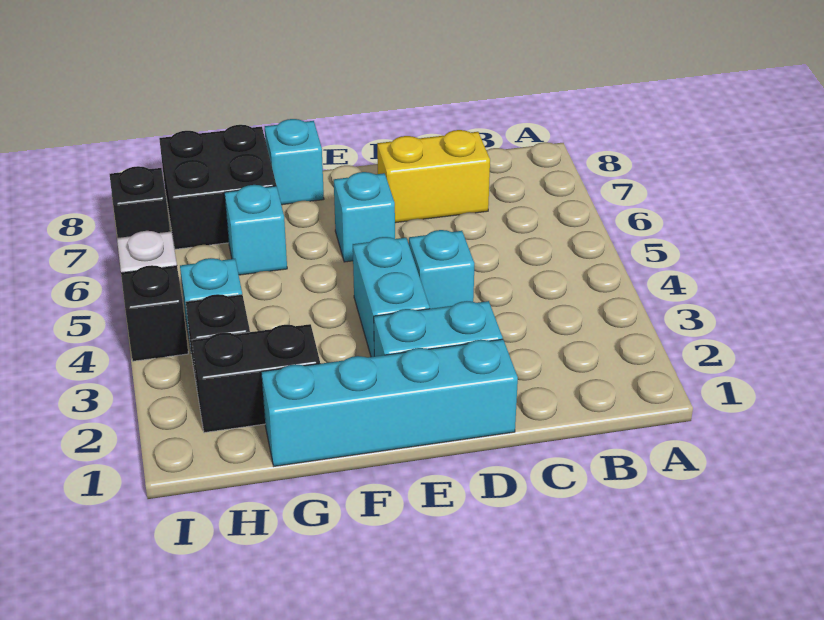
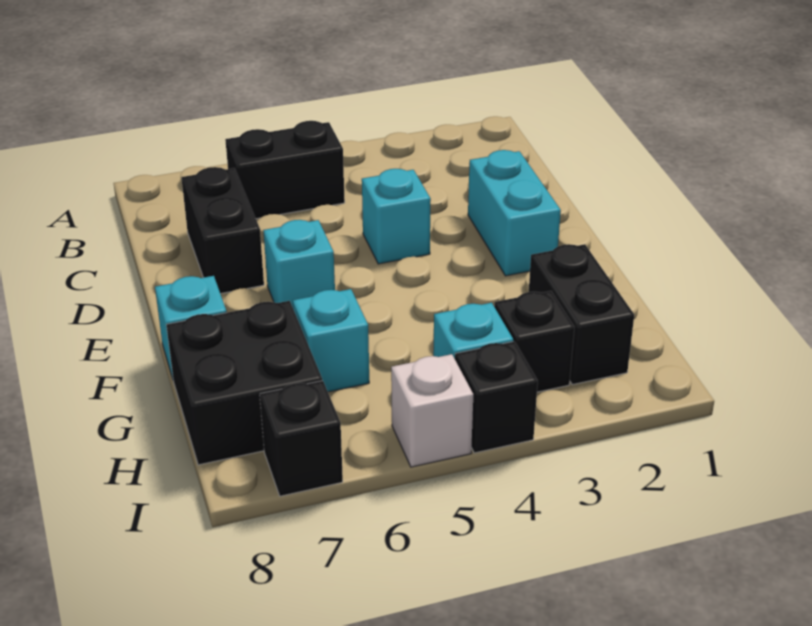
none -> black 1x2 brick [225,121,345,219]
yellow 1x2 brick [377,130,490,223] -> black 1x2 brick [181,167,264,294]
cyan 1x4 brick [261,339,518,466] -> none
cyan 1x2 brick [353,237,430,357] -> none

